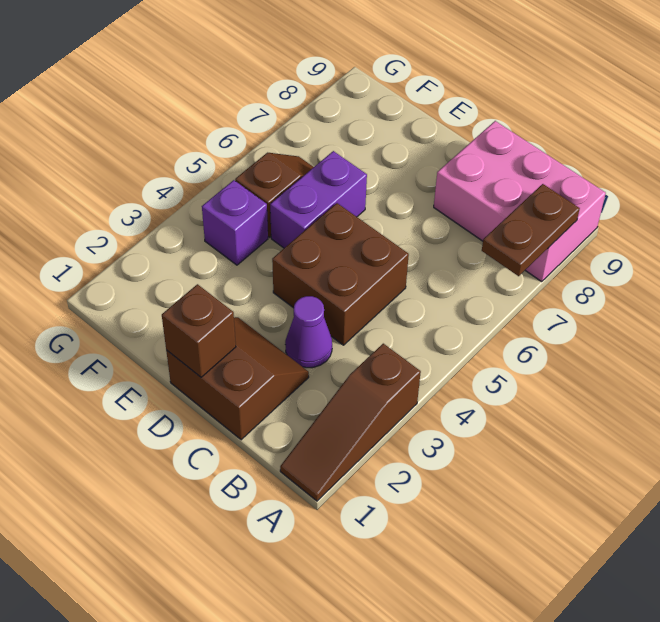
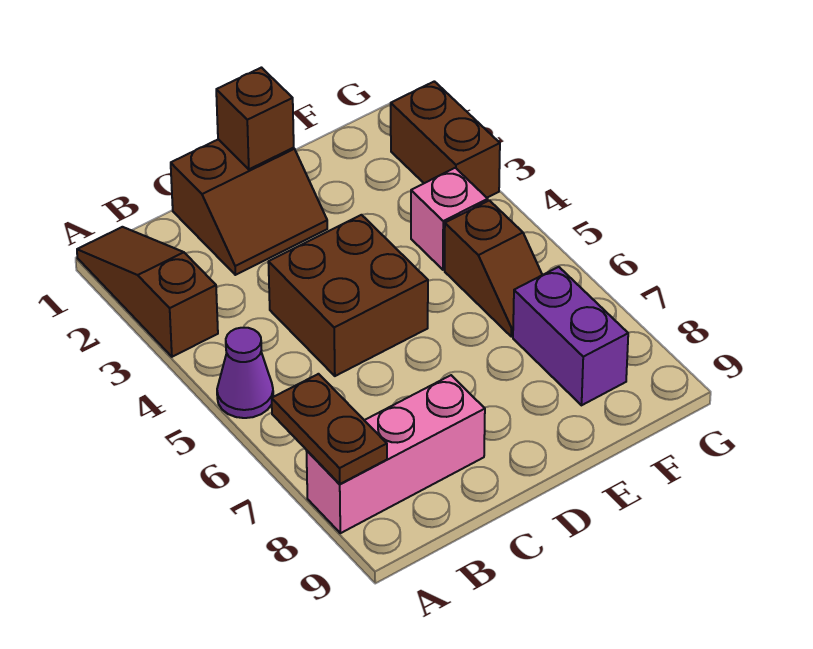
pink 2x3 brick [434,121,606,282] -> pink 1x3 brick [307,375,485,533]
purple 1x1 cone [285,296,332,368] -> purple 1x1 cone moved to [217,328,273,418]
purple 1x2 brick [270,151,367,248] -> purple 1x2 brick moved to [513,267,628,405]
purple 1x1 brick [202,180,268,265] -> pink 1x1 brick [411,168,488,270]
none -> brown 1x2 brick [391,81,500,198]

